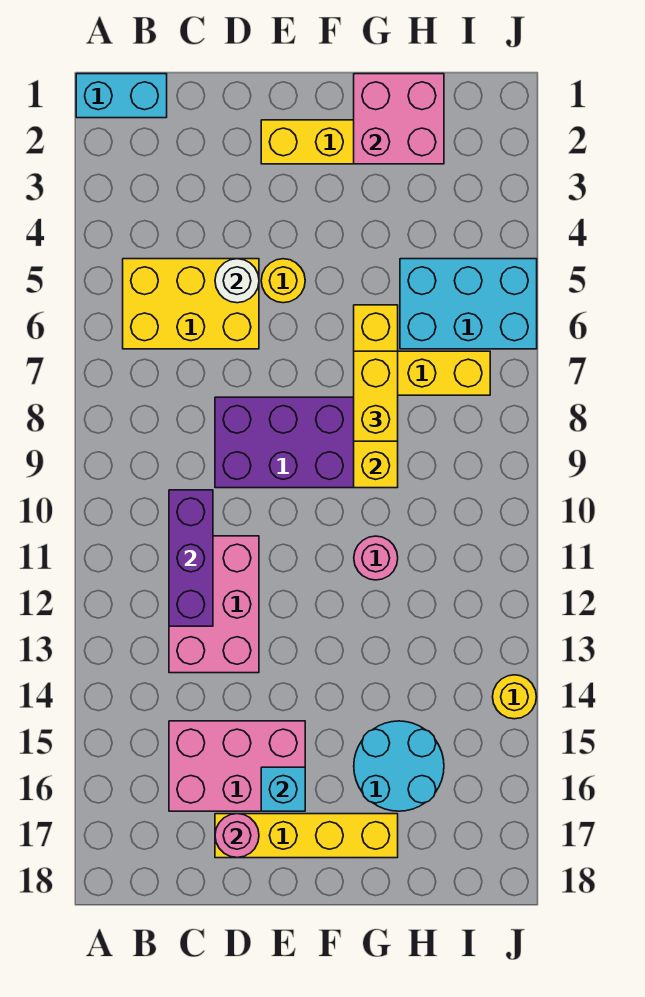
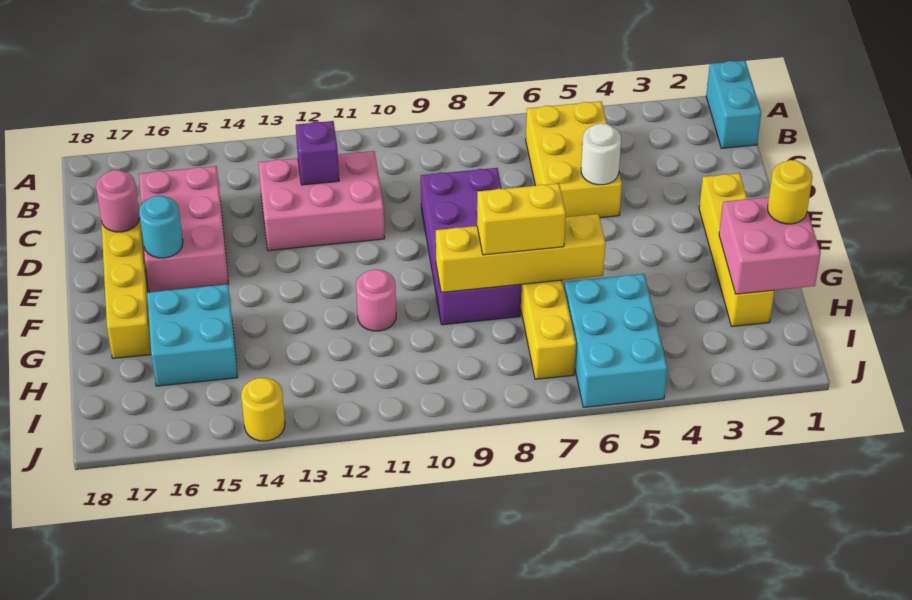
purple 1x3 brick [169,490,213,626] -> purple 1x1 brick [296,121,339,185]
yellow 1x1 round brick [261,259,305,303] -> yellow 1x1 round brick moved to [768,160,813,224]
cyan 1x1 brick [261,767,305,811] -> cyan 1x1 round brick [139,195,183,258]
cyan 2x2 round brick [354,721,444,811] -> cyan 2x2 brick [147,284,238,386]

